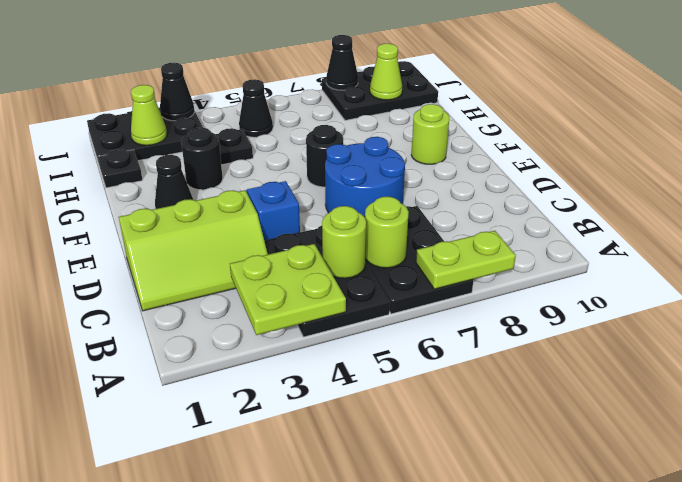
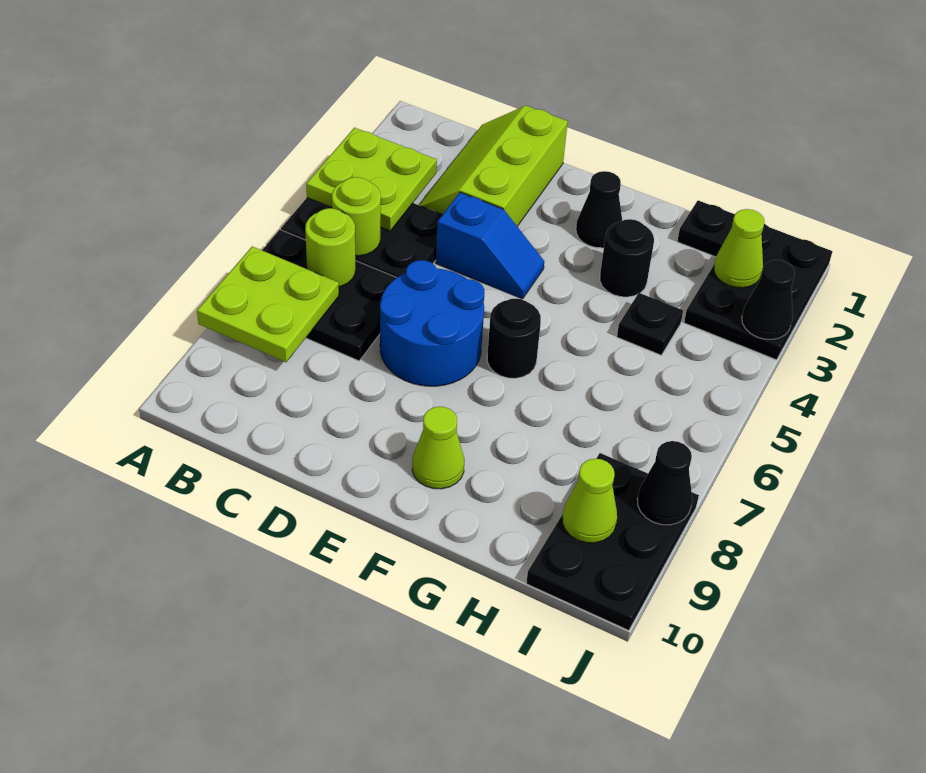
lime 1x2 plate [416,231,516,289] -> lime 2x2 plate [197,246,339,362]
lime 1x1 round brick [411,104,449,164] -> lime 1x1 cone [412,407,464,489]
black 1x1 cone [239,79,273,137] -> none

